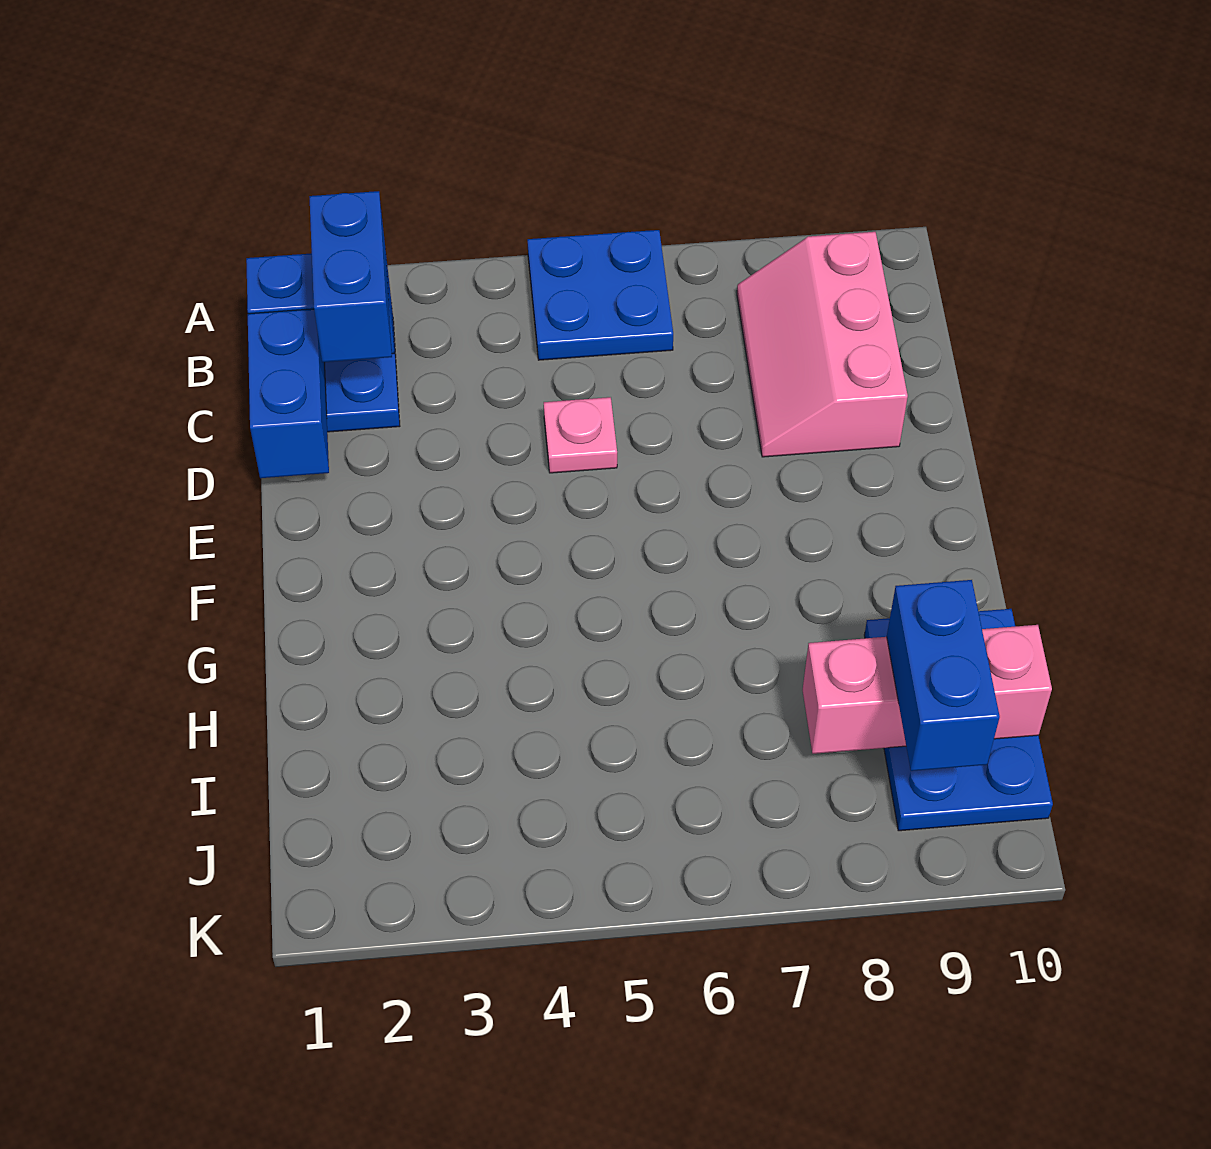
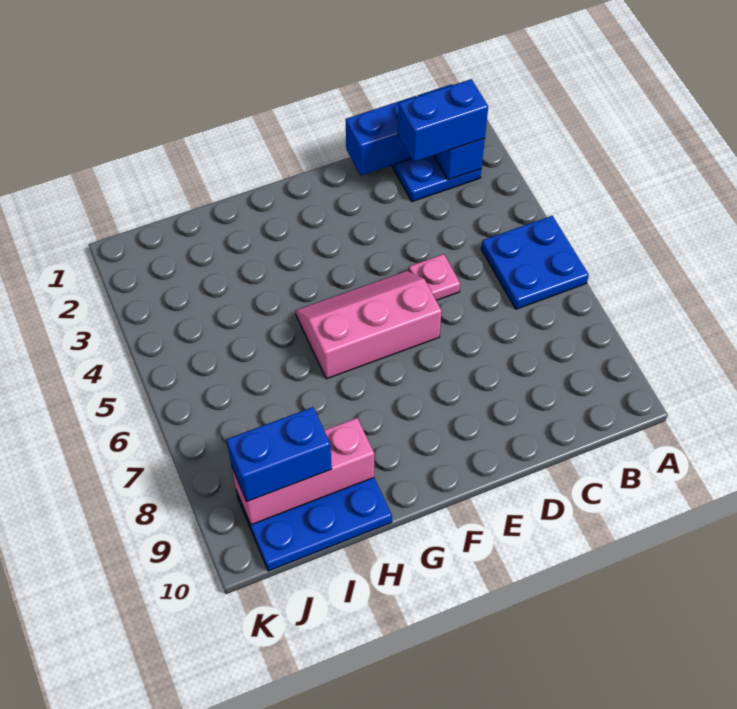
pink 2x3 slope [737,232,908,457] -> pink 2x3 slope moved to [296,271,442,379]
pink 1x3 brick [803,625,1052,754] -> pink 1x3 brick turned to [232,418,374,525]

